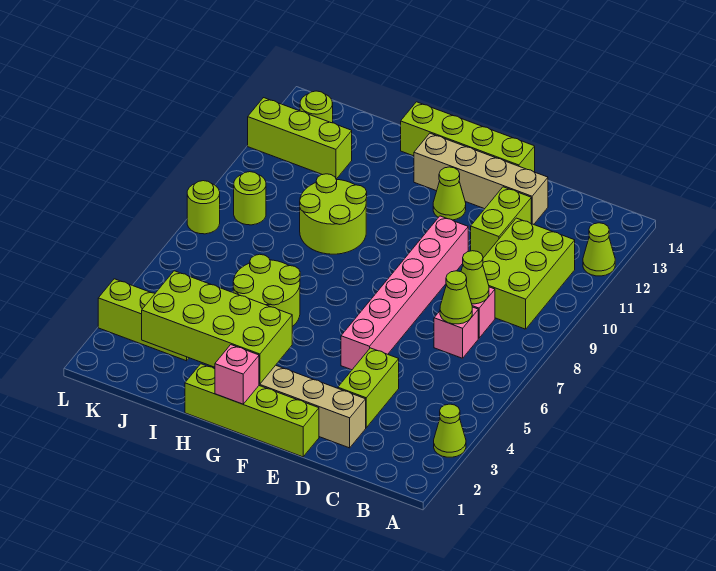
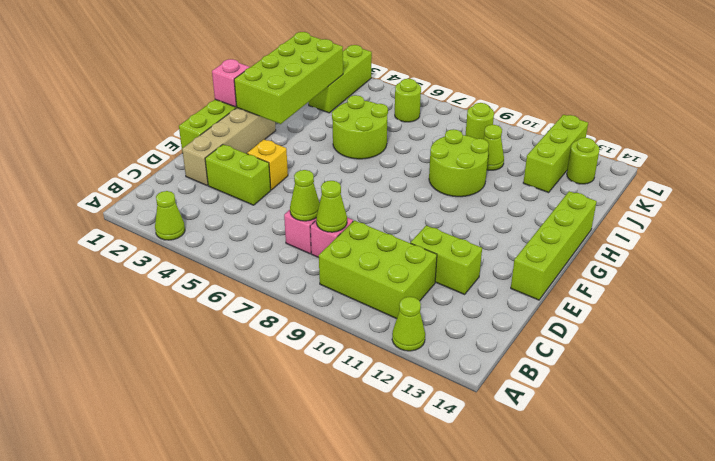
tan 1x4 brick [414,133,548,224] -> none
none -> yellow 1x1 brick [247,140,288,190]
pink 1x6 brick [341,216,468,370] -> none
lime 1x1 cone [433,167,466,220] -> lime 1x1 cone moved to [483,125,504,170]
lime 1x1 round brick [187,181,220,234] -> lime 1x1 round brick moved to [395,79,421,122]

